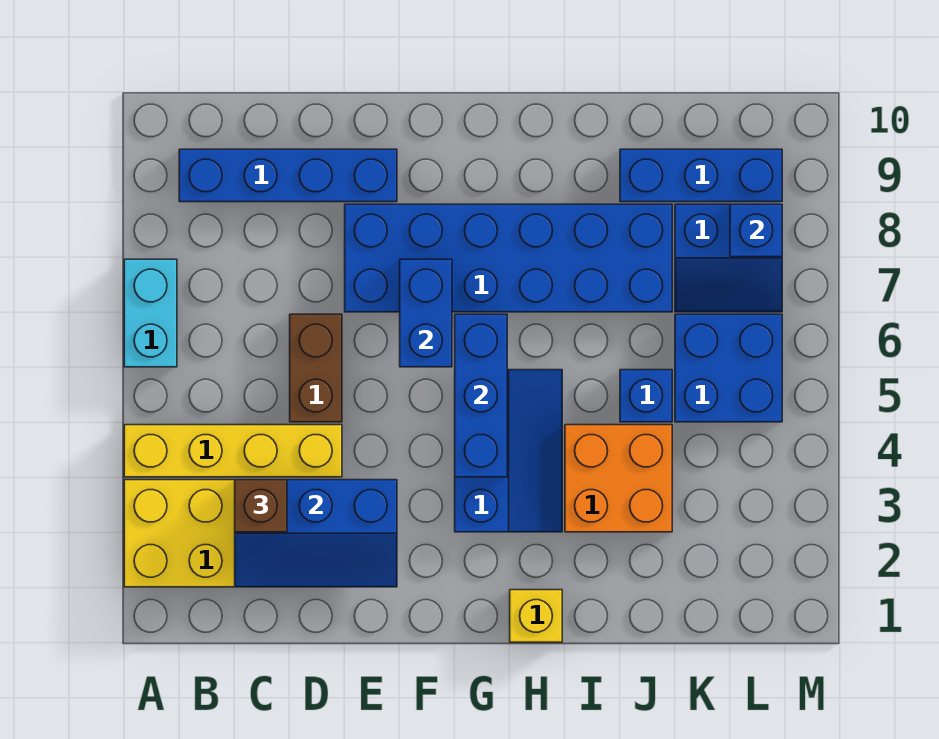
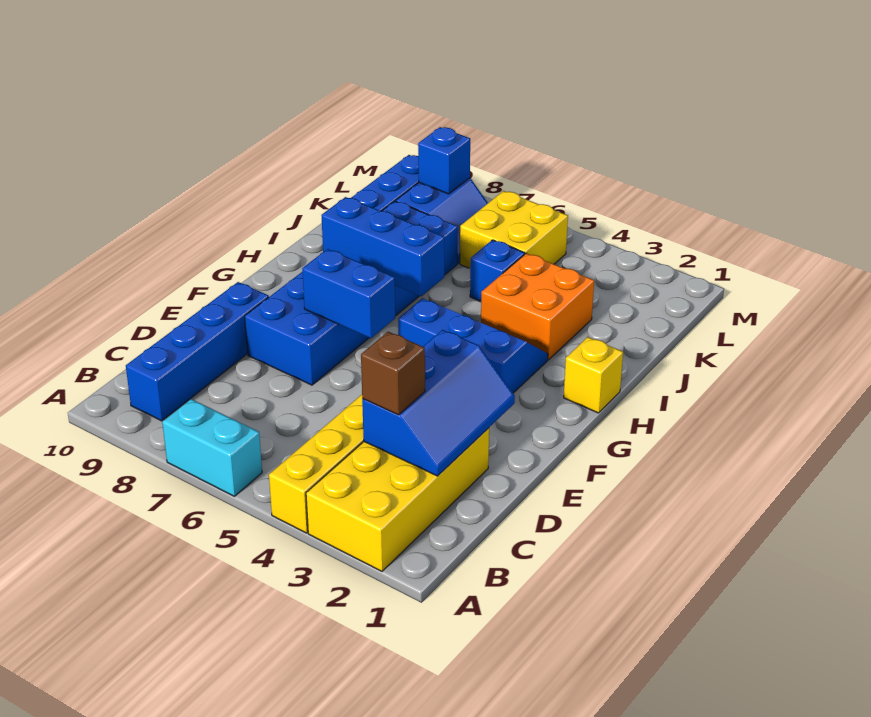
brown 1x2 brick [290,314,342,422] -> none
blue 1x3 brick [455,314,507,477] -> blue 1x3 brick moved to [322,197,445,296]
blue 2x2 brick [675,314,782,422] -> yellow 2x2 brick [460,191,568,268]

